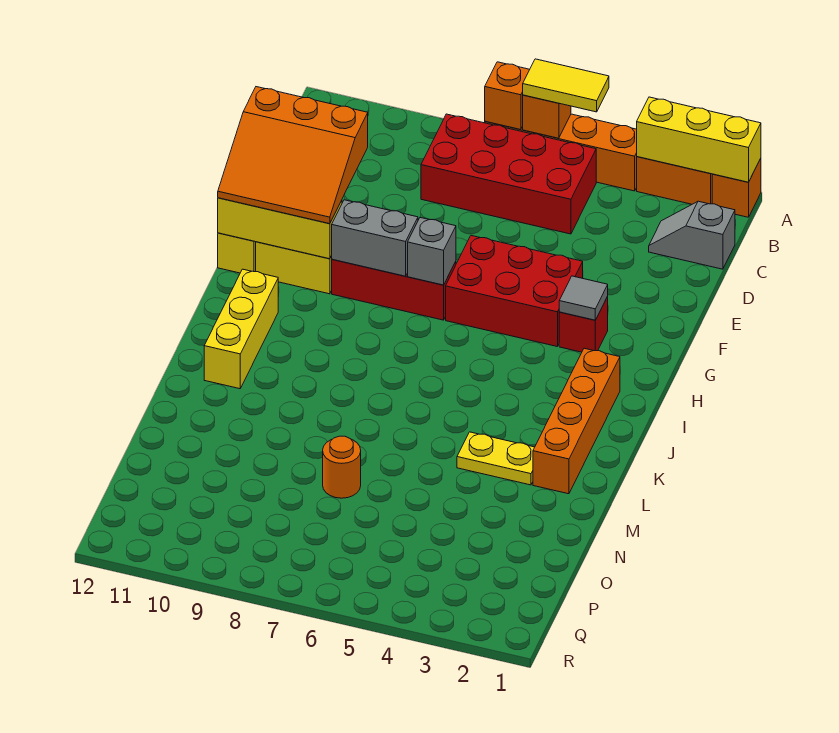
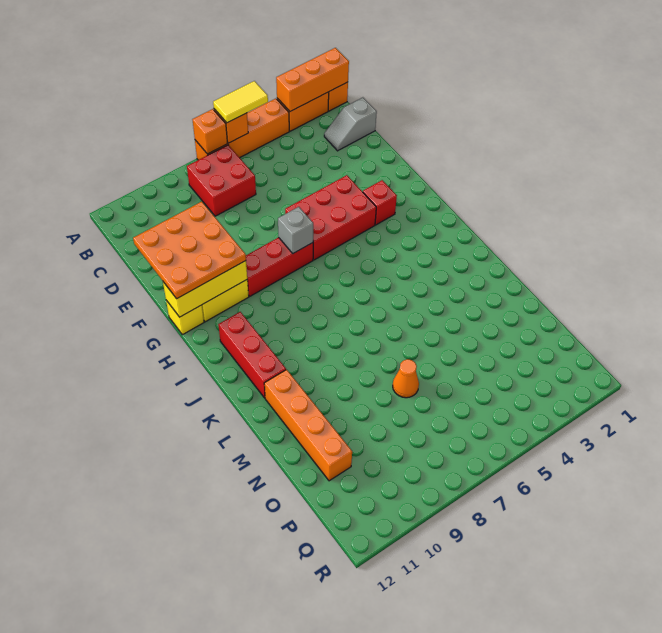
yellow 1x3 brick [637,97,761,182] -> orange 1x3 brick [276,48,349,111]
red 2x4 brick [421,114,596,234] -> red 2x2 brick [187,145,256,216]
orange 3x3 slope [218,87,368,224] -> orange 3x3 plate [133,202,246,299]
grey 1x1 tile [559,276,608,320] -> none
grey 1x2 brick [332,200,418,276] -> none
orange 1x4 brick [533,348,620,494] -> orange 1x4 brick moved to [264,370,352,481]
yellow 1x3 brick [204,269,278,389] -> red 1x3 brick [218,312,286,398]
yellow 1x2 plate [457,432,535,485] -> none
orange 1x1 round brick [323,436,361,498] -> orange 1x1 cone [393,359,419,398]

